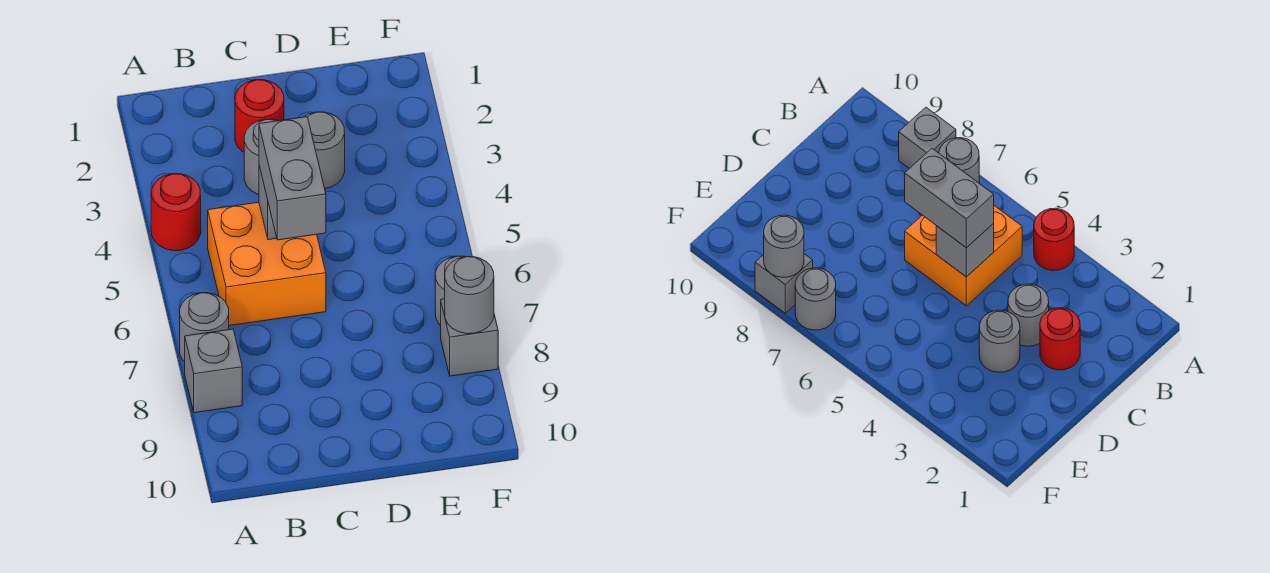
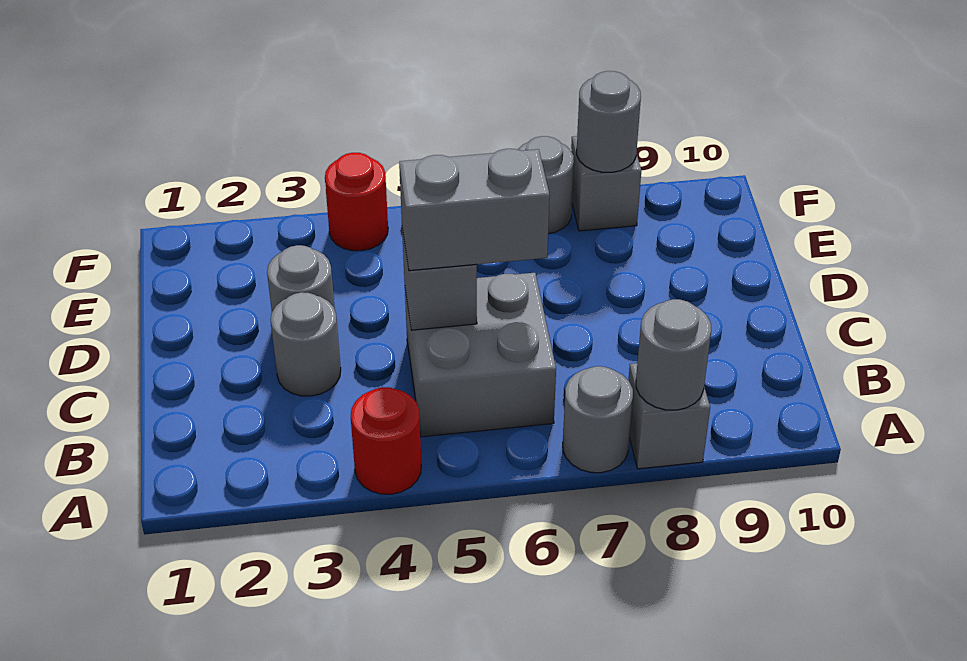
none -> grey 1x1 round brick [636,299,711,410]
orange 2x2 brick [208,202,326,326] -> grey 2x2 brick [405,273,556,437]
red 1x1 round brick [235,80,284,152] -> red 1x1 round brick moved to [325,153,388,251]

